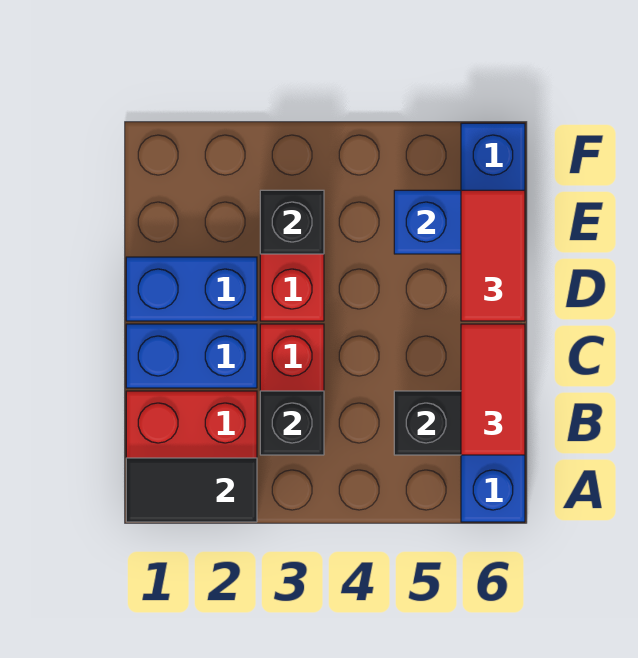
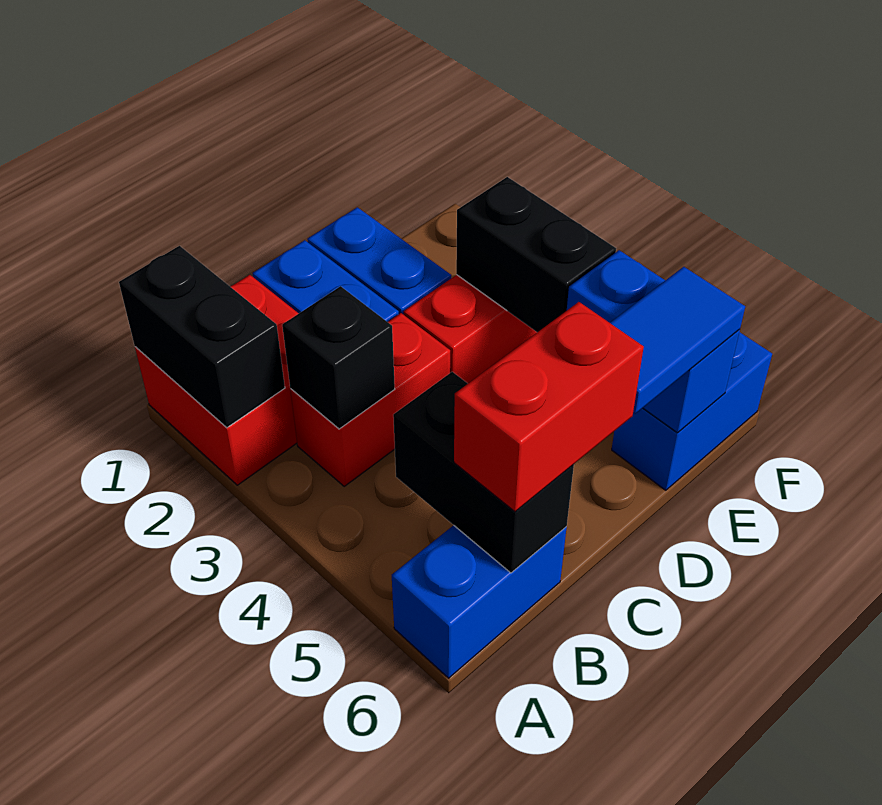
black 1x2 tile [126,458,257,522] -> black 1x2 brick [119,246,285,428]
red 1x2 tile [461,324,525,455] -> red 1x2 brick [454,302,644,512]
red 1x2 tile [461,190,525,321] -> blue 1x2 tile [610,267,745,414]
black 1x1 brick [260,190,324,254] -> black 1x2 brick [456,177,616,332]

